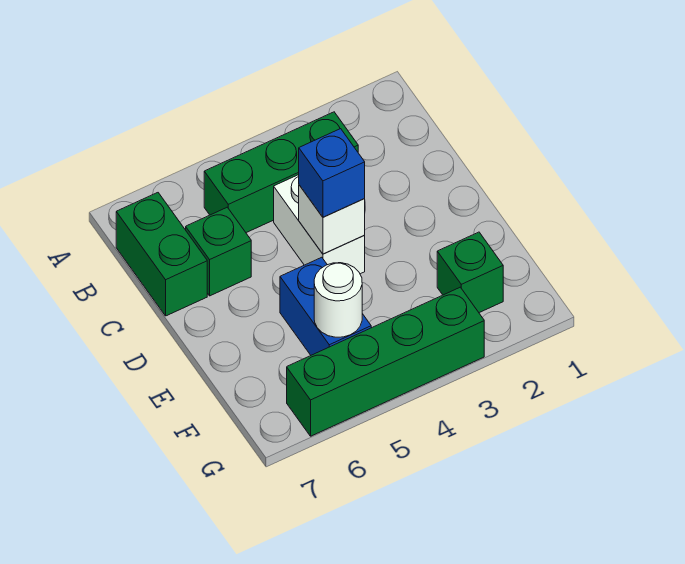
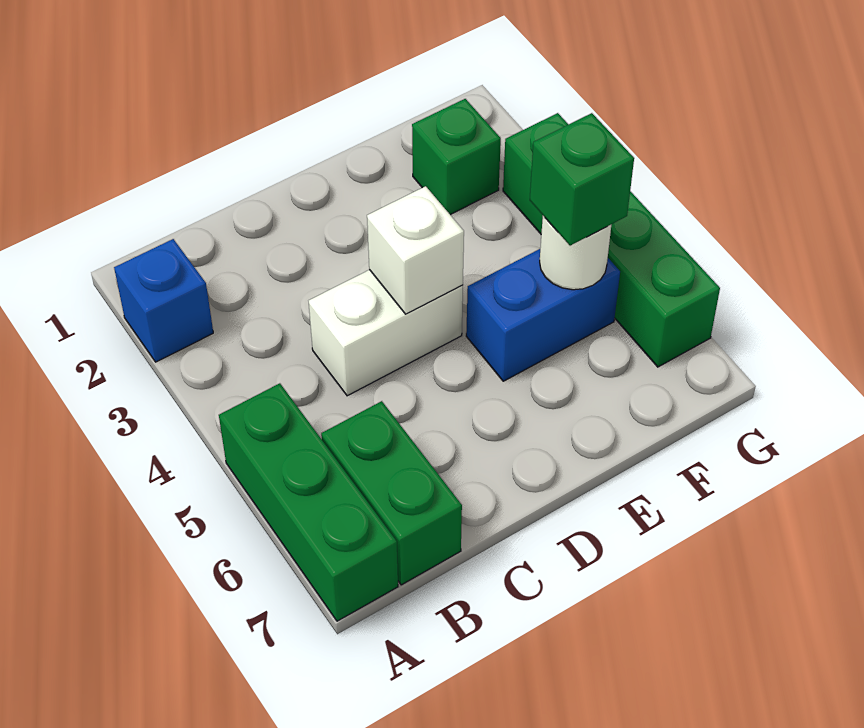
green 1x3 brick [204,112,358,233] -> green 1x3 brick moved to [219,383,398,621]
green 1x2 brick [116,193,207,316] -> green 1x2 brick turned to [321,401,462,585]
green 1x1 brick [186,207,251,296] -> green 1x1 brick moved to [530,113,634,246]
blue 1x1 brick [299,129,365,217] -> blue 1x1 brick moved to [114,239,213,362]

